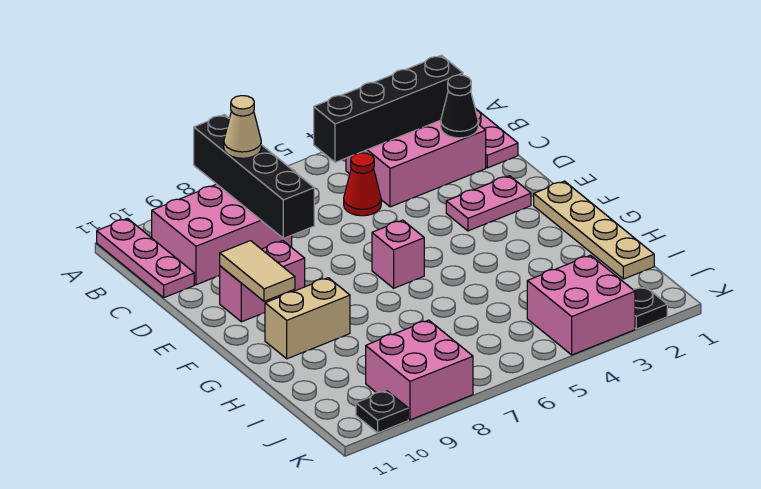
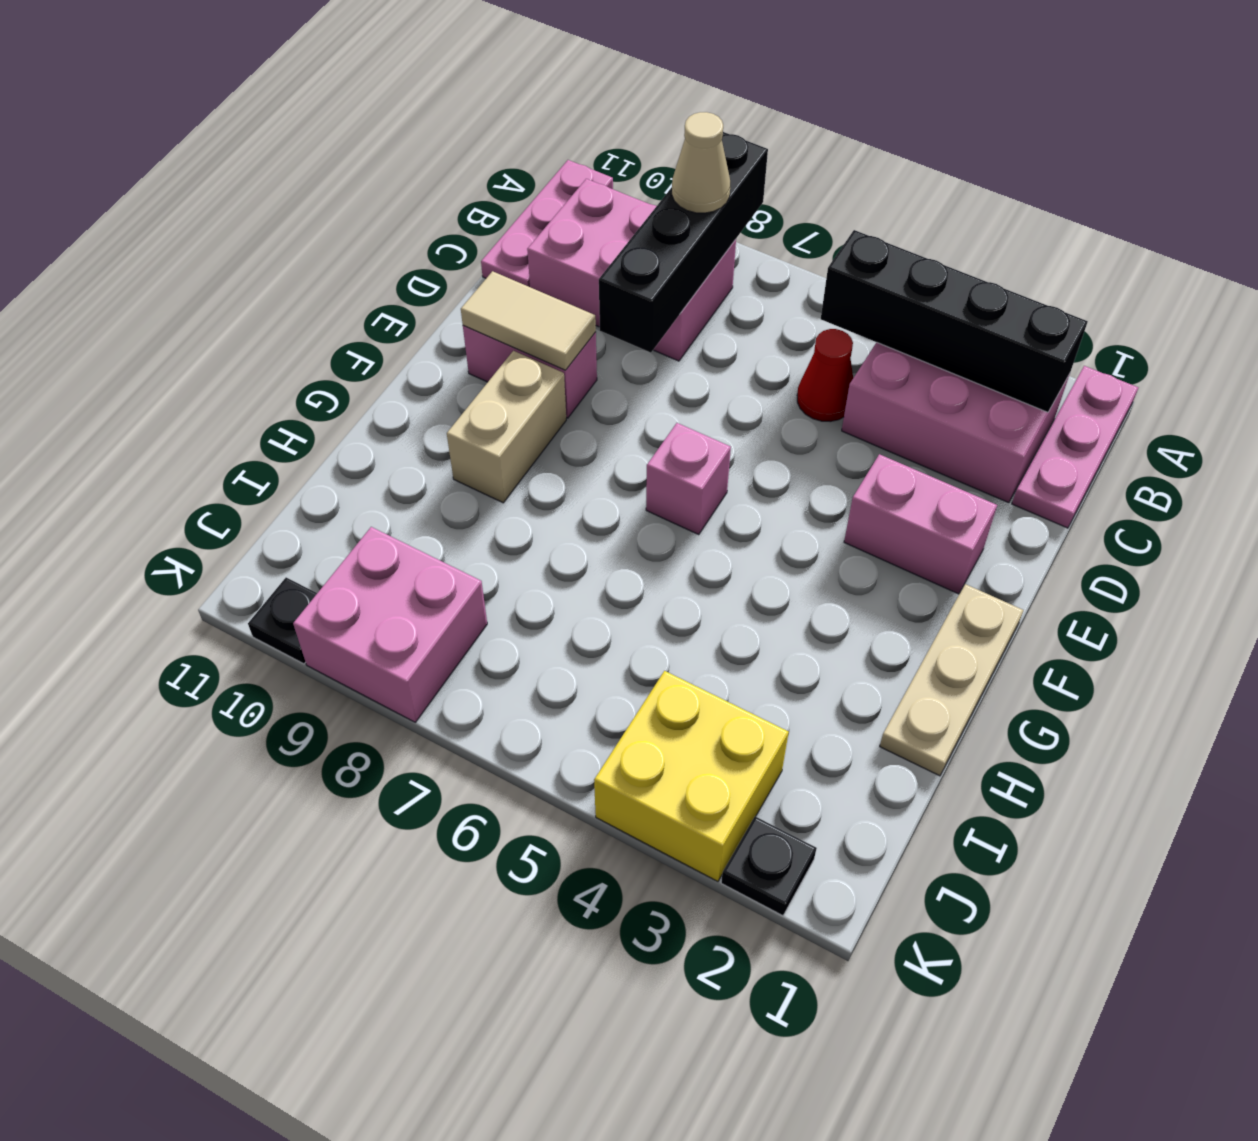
black 1x1 cone [441,75,478,138] -> none
pink 1x2 plate [446,176,531,231] -> pink 1x2 brick [844,454,997,594]
tan 1x2 tile [220,241,295,301] -> tan 1x2 tile turned to [461,271,596,370]
tan 1x4 plate [534,181,654,279] -> tan 1x3 plate [880,584,1024,776]
tan 1x2 brick [265,278,350,359] -> tan 1x2 brick turned to [447,351,566,503]
pink 2x2 brick [527,255,635,355] -> yellow 2x2 brick [594,671,789,881]

